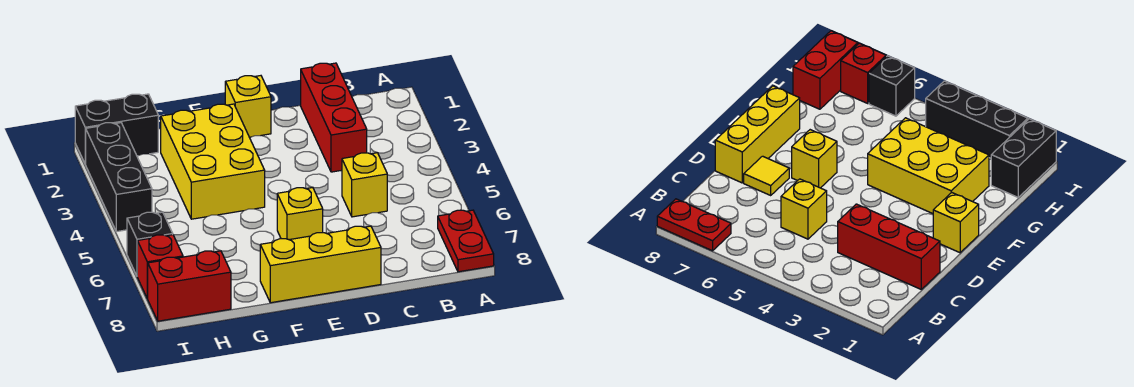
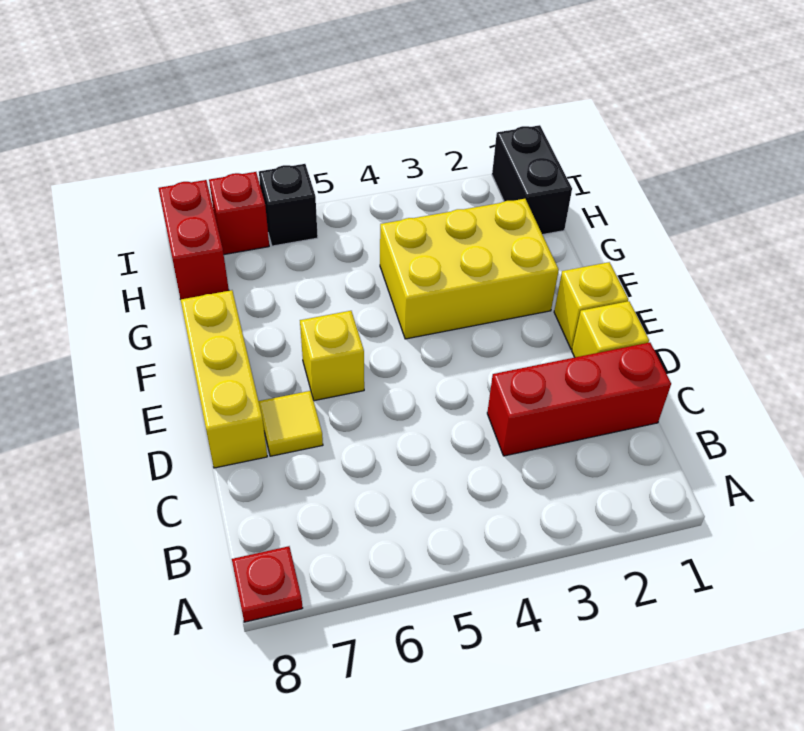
red 1x2 plate [438,210,494,272] -> red 1x1 plate [232,546,303,622]
yellow 1x1 brick [342,153,387,217] -> yellow 1x1 brick moved to [572,301,649,357]
black 1x3 brick [86,123,152,232] -> none

